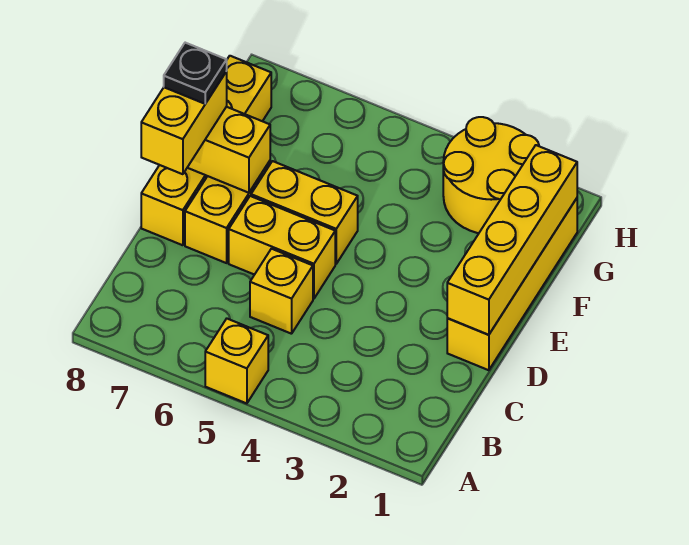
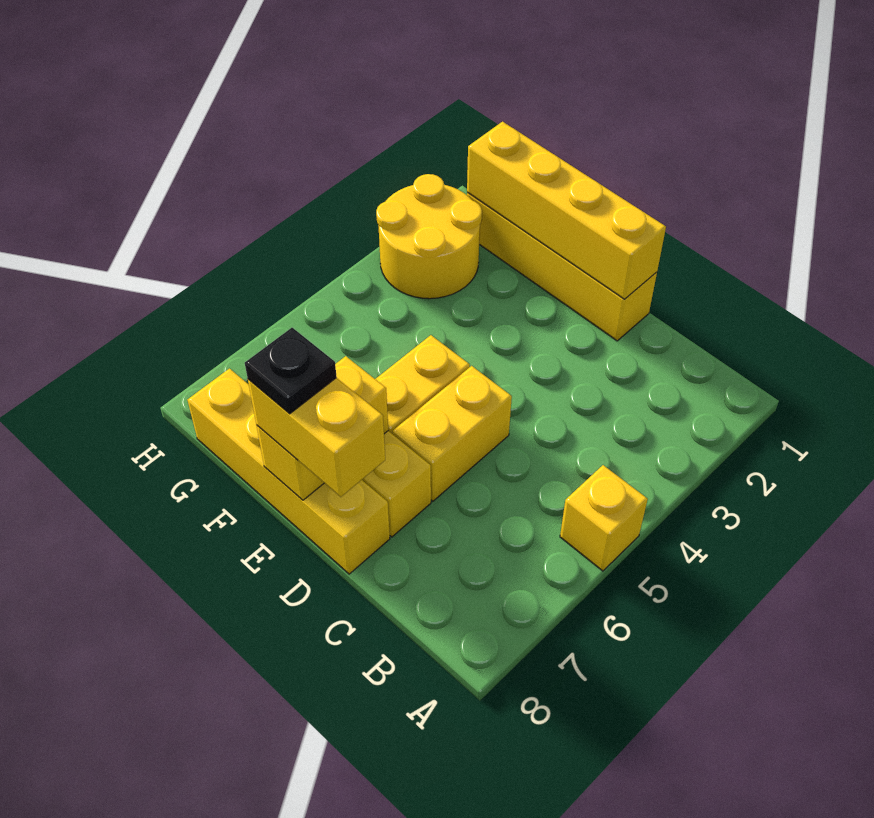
yellow 1x1 brick [250,249,313,334] -> none

